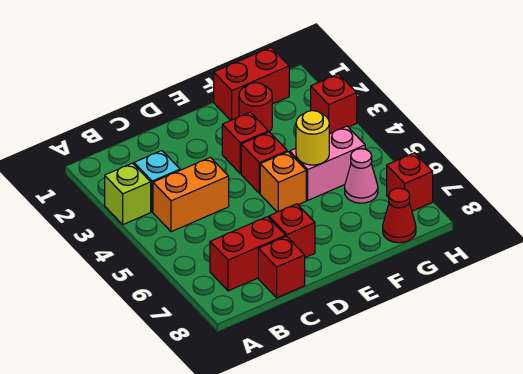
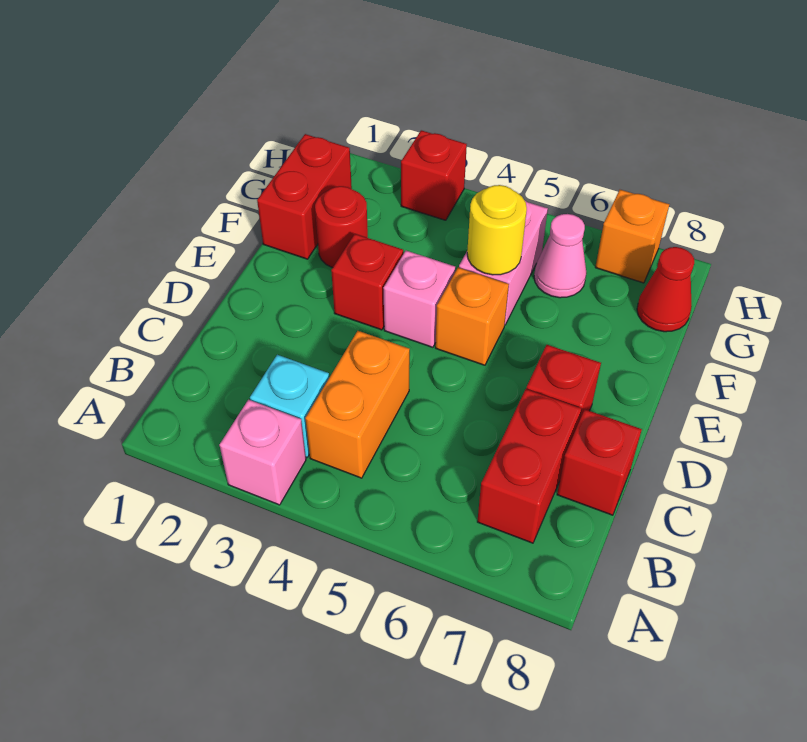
lime 1x1 brick [105,163,151,224] -> pink 1x1 brick [219,400,306,505]
red 1x1 brick [241,132,287,193] -> pink 1x1 brick [383,251,455,347]
red 1x1 brick [387,153,433,211] -> orange 1x1 brick [595,190,669,283]

